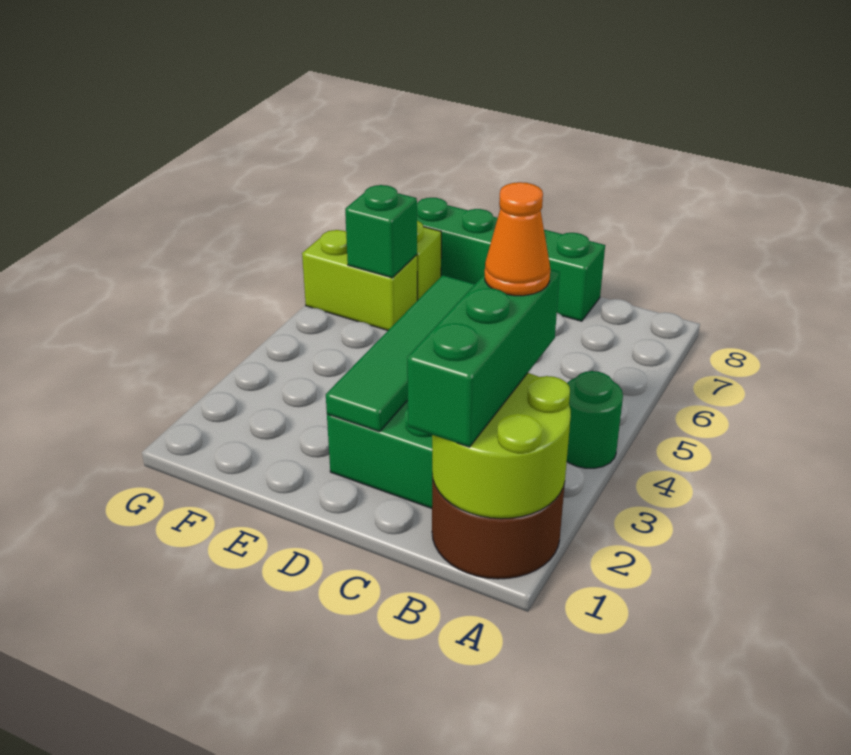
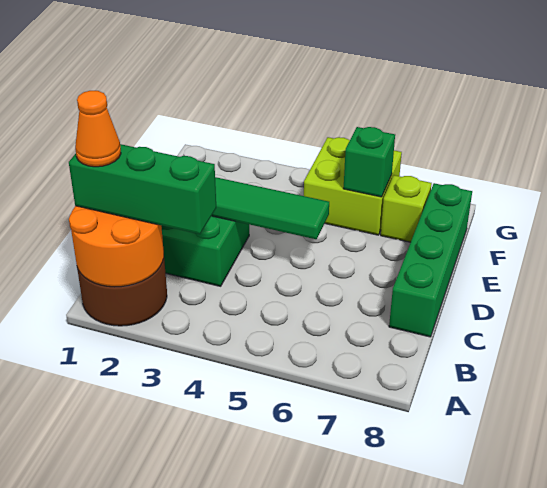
lime 2x2 round brick [432,373,571,519] -> orange 2x2 round brick [69,206,164,287]
green 1x1 round brick [567,371,623,468] -> none
orange 1x1 cone [485,182,550,296] -> orange 1x1 cone moved to [75,91,121,167]
lime 1x2 brick [302,230,417,330] -> lime 2x2 brick [304,137,402,235]

